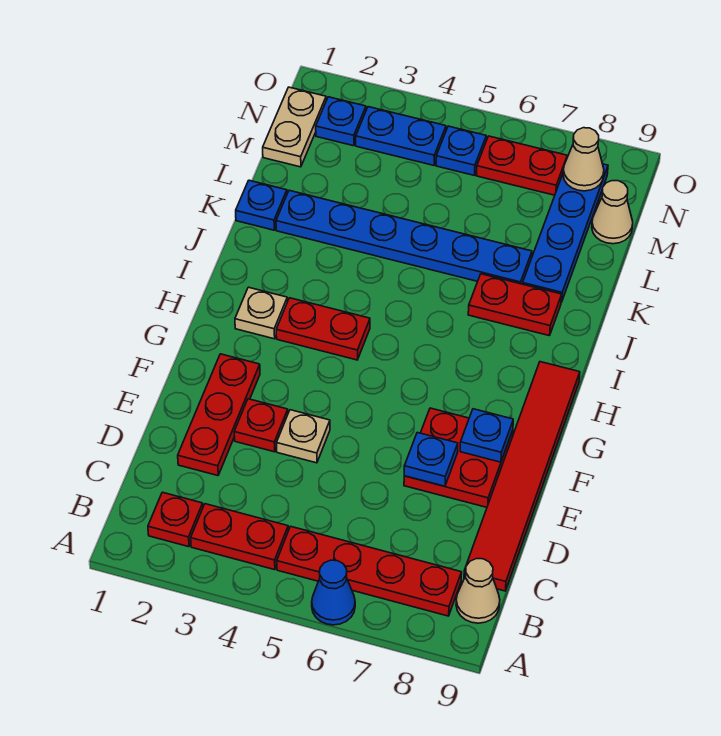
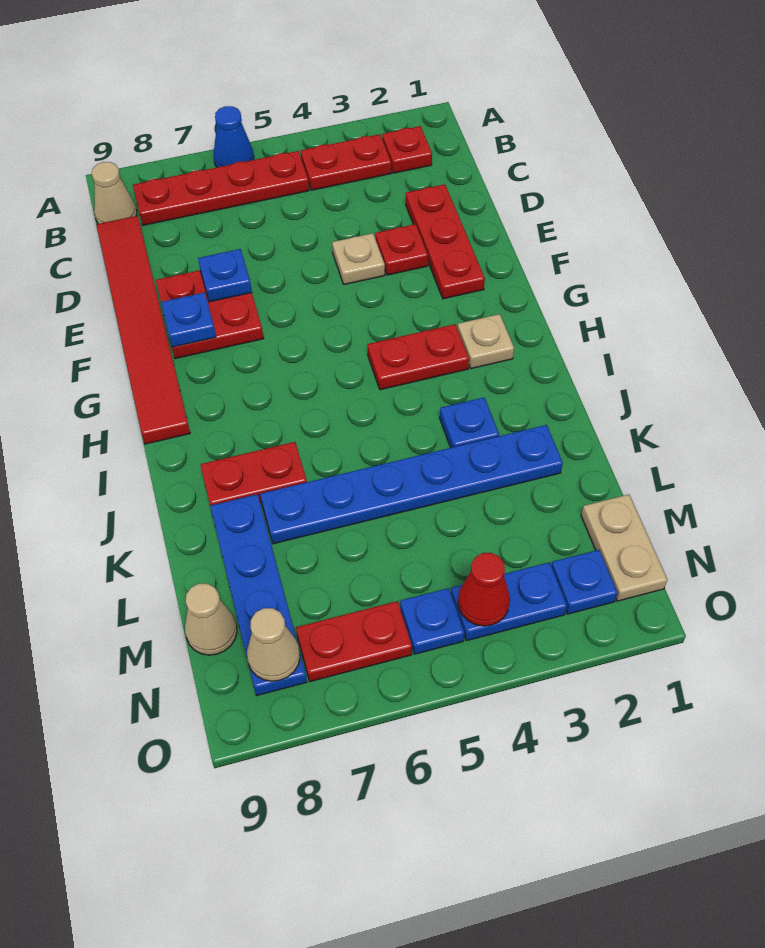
blue 1x1 plate [236,180,287,230] -> blue 1x1 plate moved to [440,397,499,448]
none -> red 1x1 cone [458,553,510,626]

